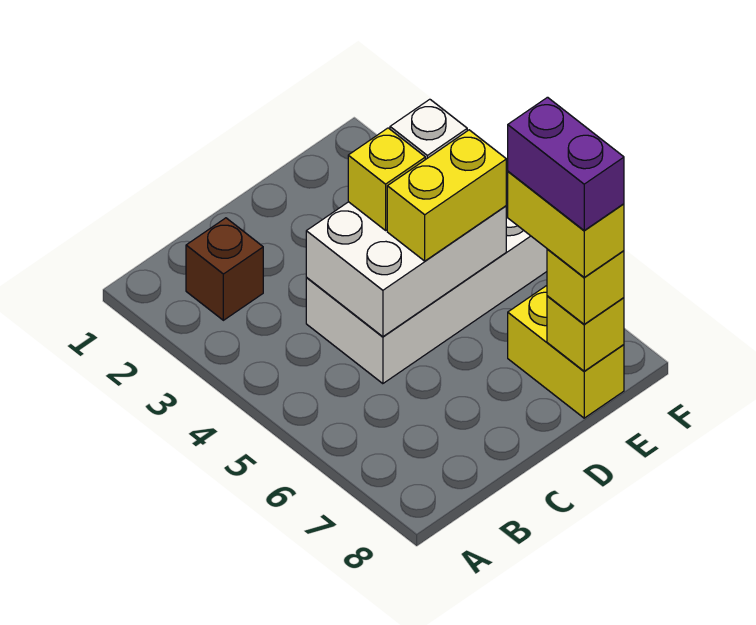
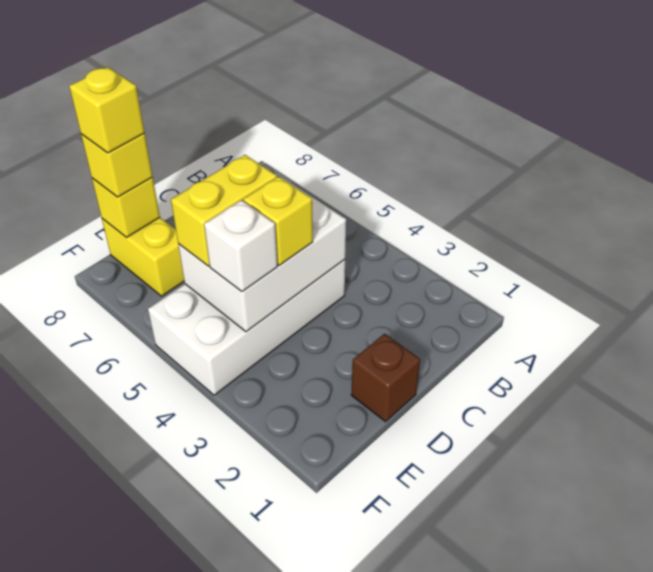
brown 1x1 brick [186,218,263,320] -> brown 1x1 brick moved to [351,334,420,422]
yellow 1x2 brick [508,172,624,277] -> yellow 1x1 brick [69,67,145,153]
purple 1x2 brick [508,97,624,231] -> none

